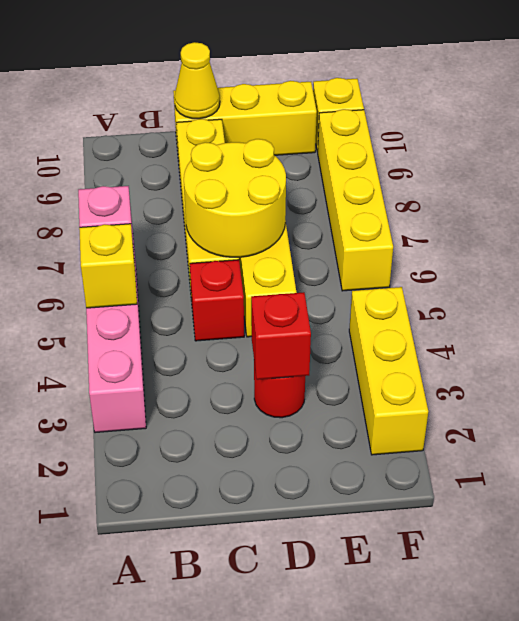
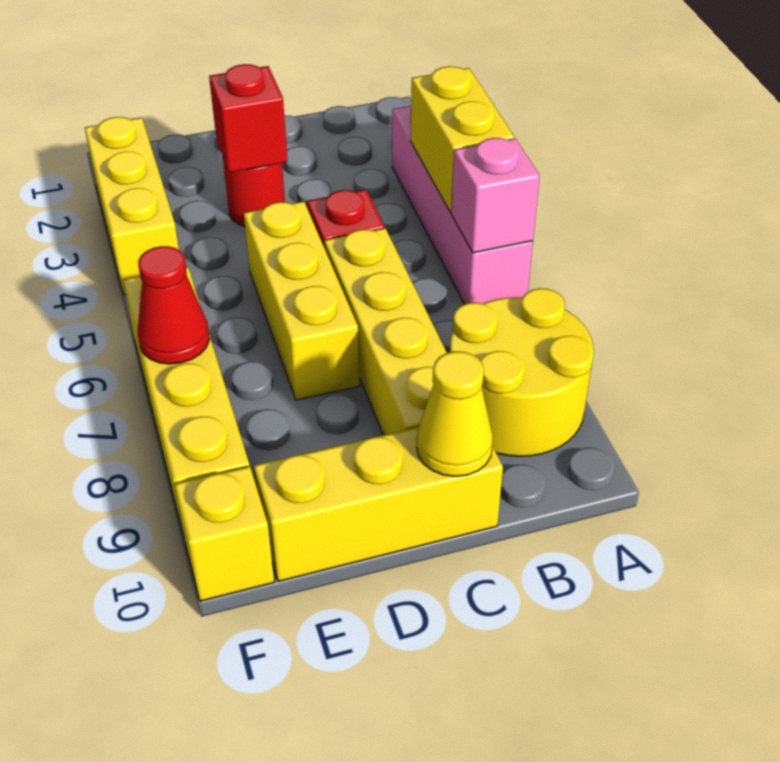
yellow 1x1 brick [79,224,137,308] -> yellow 1x2 brick [411,66,514,213]
yellow 2x2 round brick [184,139,286,257] -> yellow 2x2 round brick moved to [450,288,594,456]
none -> red 1x1 cone [138,246,209,364]

